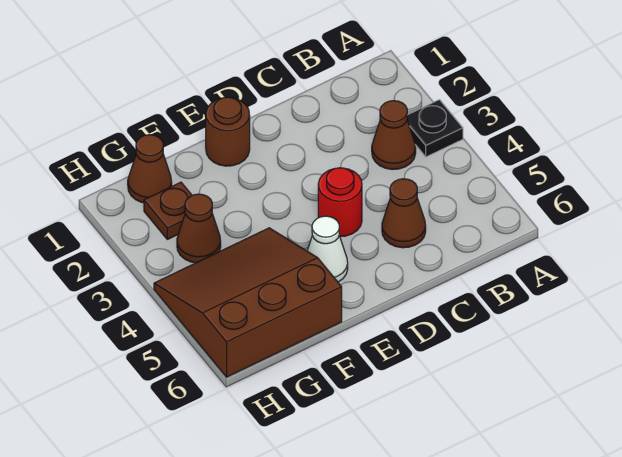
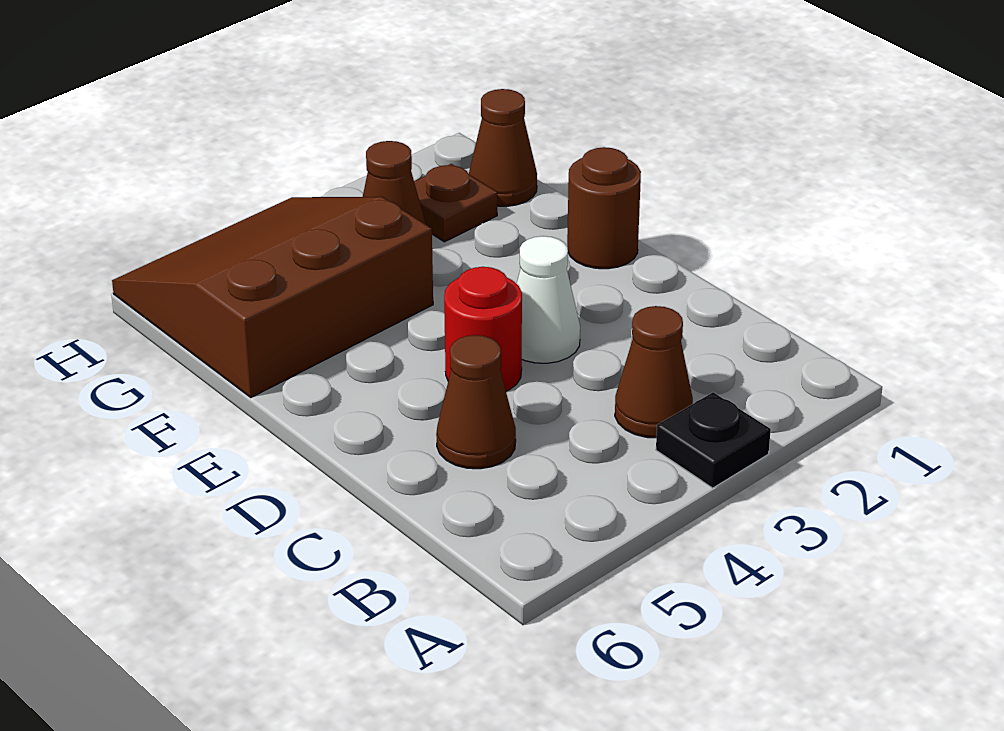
white 1x1 cone [307,216,348,282] -> white 1x1 cone moved to [517,236,580,363]
brown 3x3 slope [154,228,342,377] -> brown 3x3 slope turned to [112,197,433,397]

